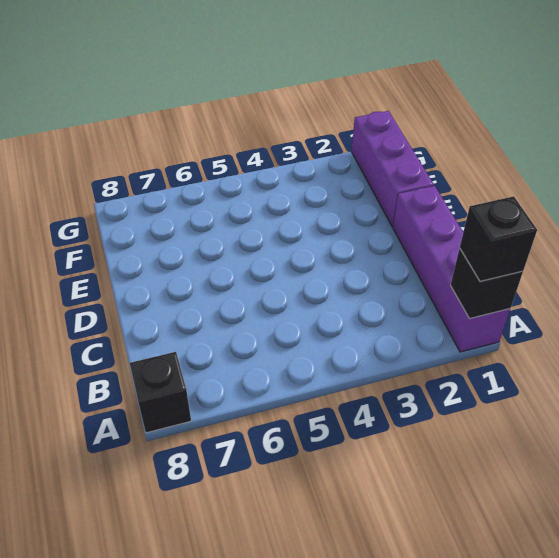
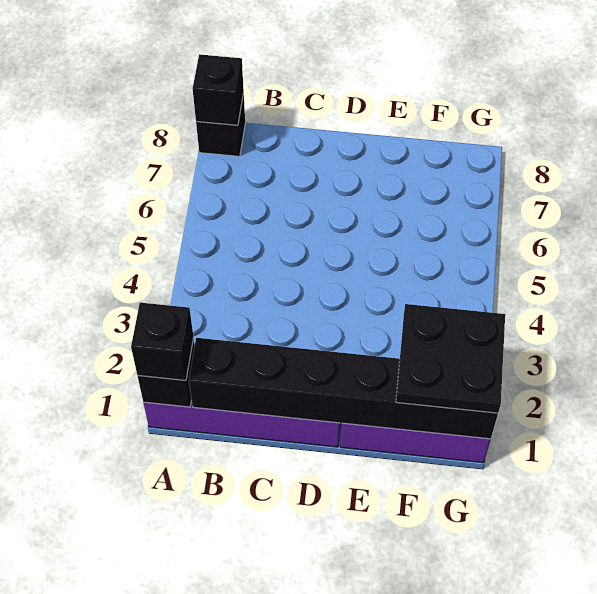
none -> black 1x1 brick [193,54,244,125]
none -> black 1x6 brick [189,338,498,439]
none -> black 2x2 plate [396,304,505,413]

